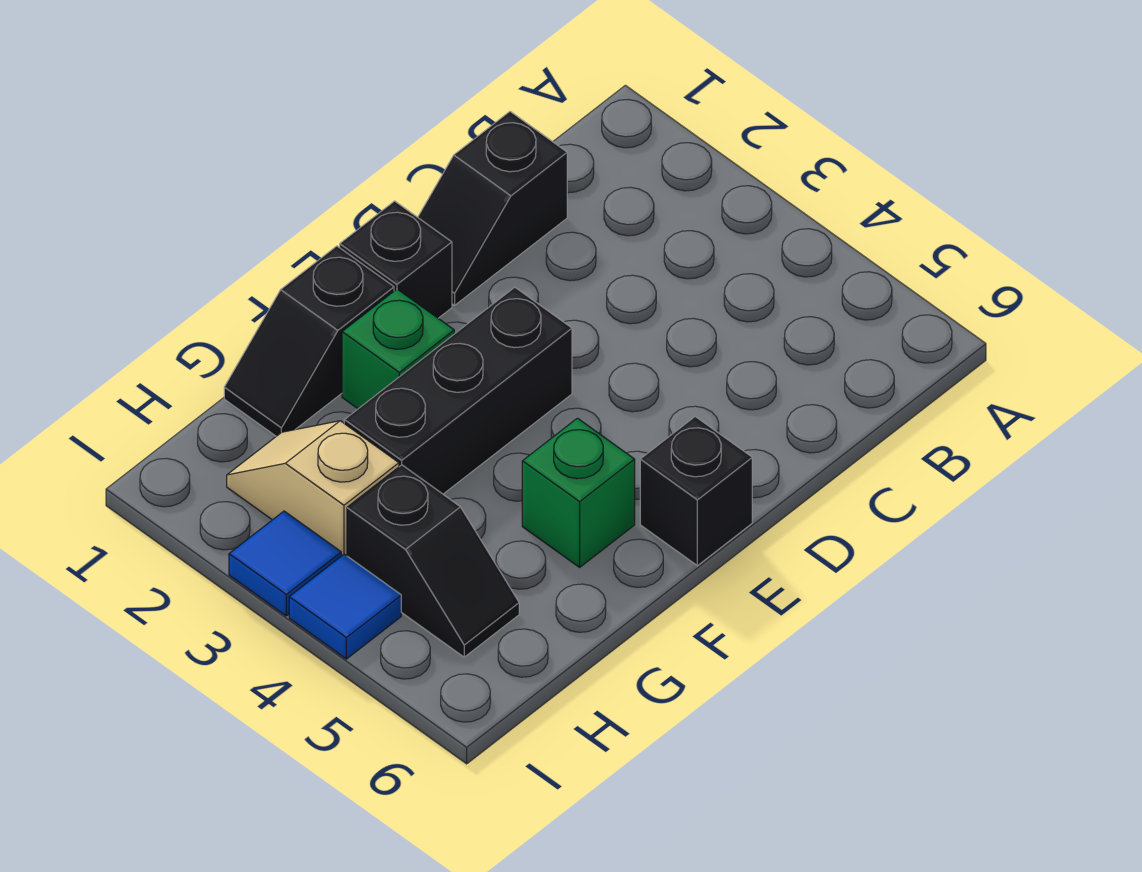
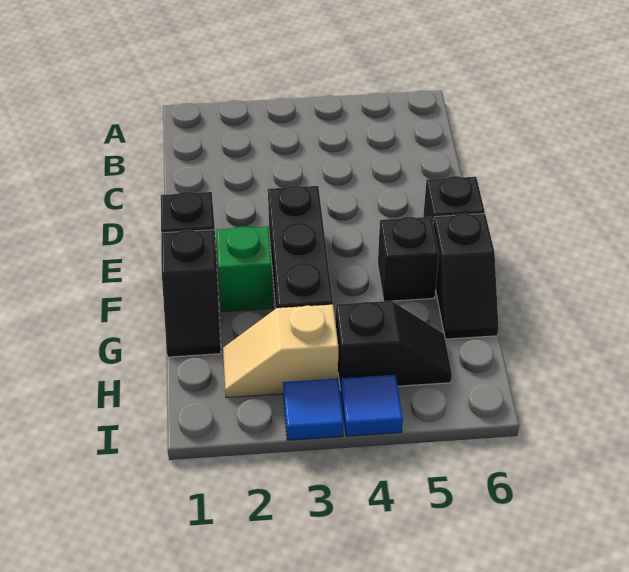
black 1x2 slope [418,112,567,305] -> black 1x2 slope moved to [433,214,499,339]
green 1x1 brick [522,418,635,567] -> black 1x1 brick [378,217,439,301]

